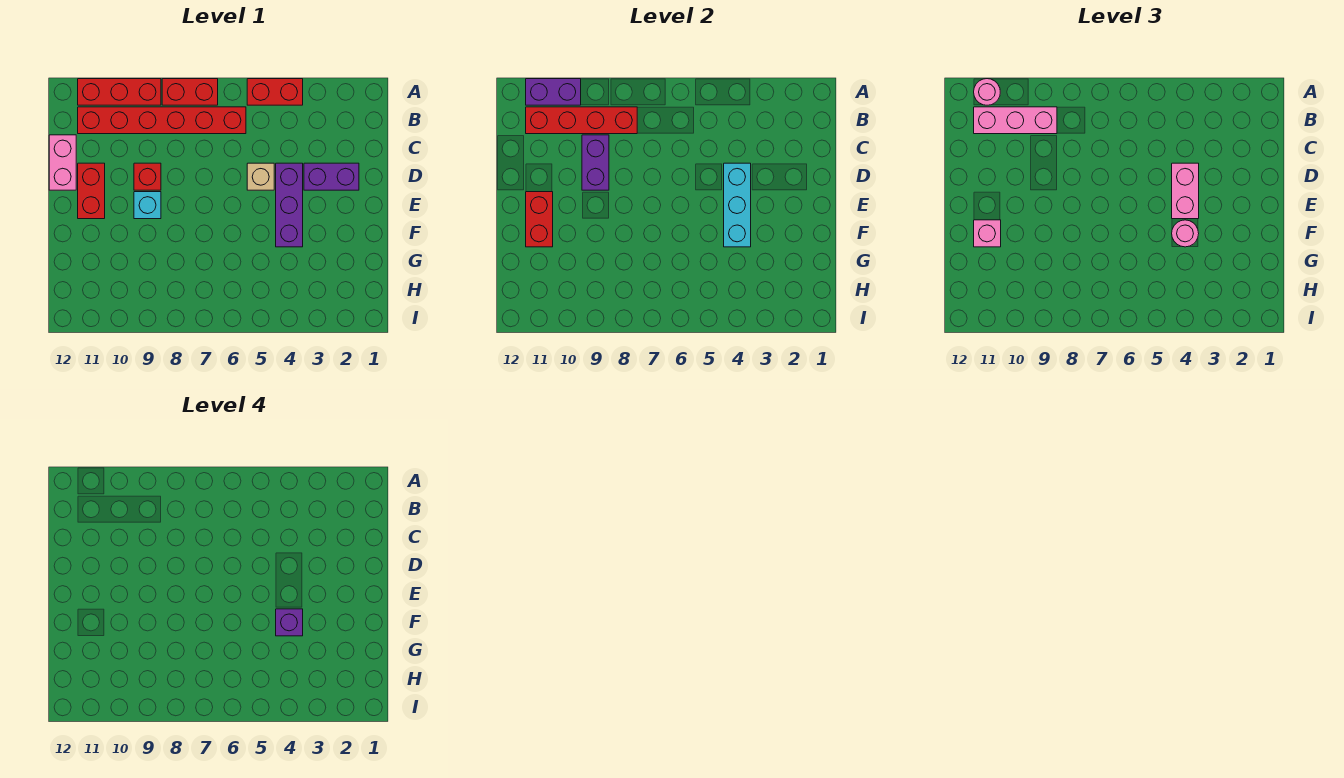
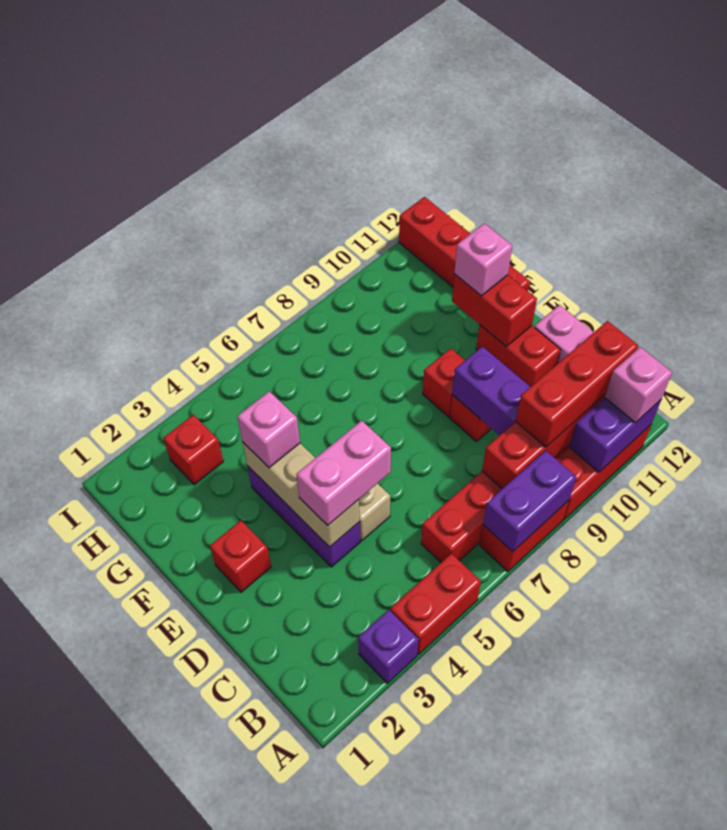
pink 1x1 round brick [974,79,1000,105] -> pink 1x1 brick [605,347,672,423]
pink 1x3 brick [974,107,1057,134] -> red 1x3 brick [516,321,639,447]
purple 1x2 brick [304,163,359,190] -> purple 1x2 brick moved to [483,450,576,552]
cyan 1x3 brick [724,163,751,247] -> tan 1x3 brick [243,443,360,547]
pink 1x2 brick [1172,163,1199,219] -> pink 1x2 brick turned to [296,420,391,525]
none -> red 1x1 brick [210,520,271,592]
cyan 1x1 brick [134,192,161,219] -> red 1x1 brick [423,348,465,417]
pink 1x1 round brick [1172,220,1199,247] -> pink 1x1 brick [237,391,300,468]
purple 1x1 brick [276,609,303,636] -> purple 1x1 brick moved to [358,610,418,683]
none -> red 1x4 brick [399,197,530,291]
none -> red 1x1 brick [163,415,223,485]

